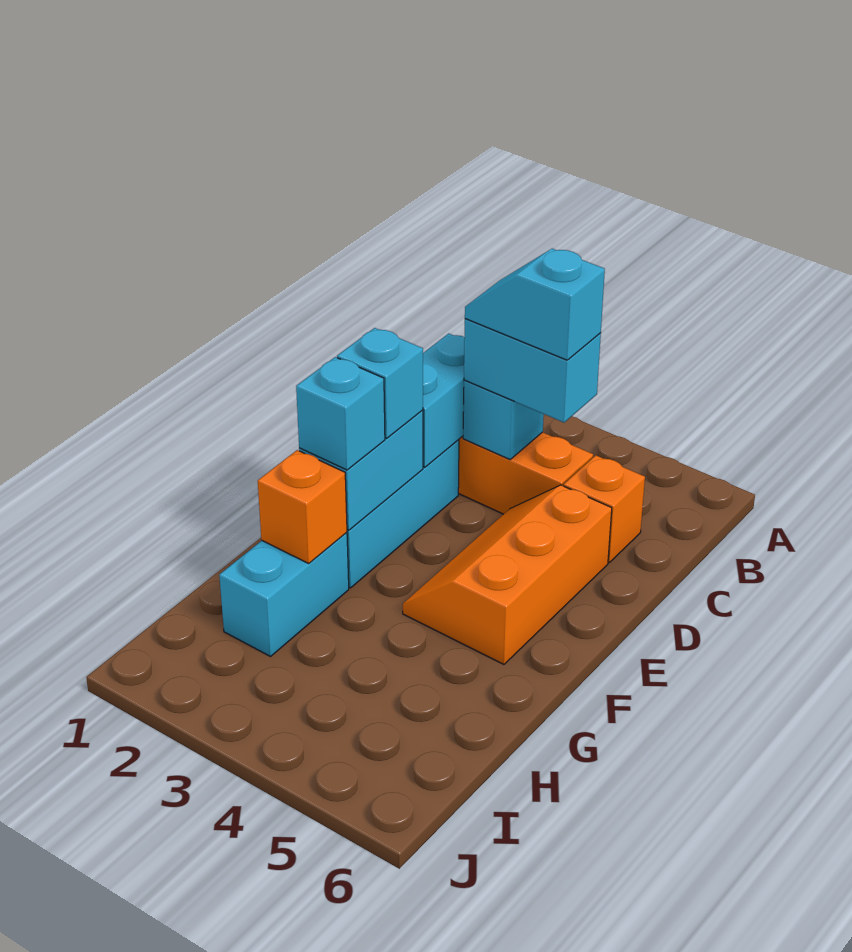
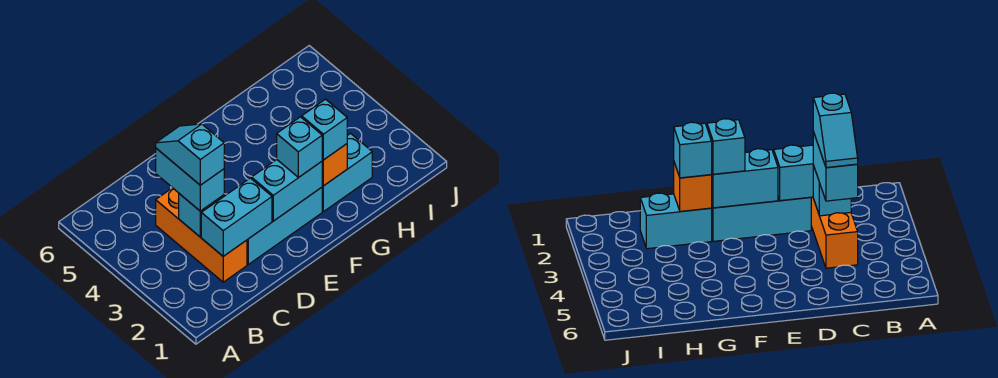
cyan 1x2 slope [465,249,605,360] -> cyan 1x2 slope turned to [156,124,224,185]
orange 1x1 brick [564,455,645,562] -> none
orange 2x3 slope [403,485,612,664] -> none
cyan 1x1 brick [337,328,423,438] -> cyan 1x1 brick moved to [302,99,347,160]

